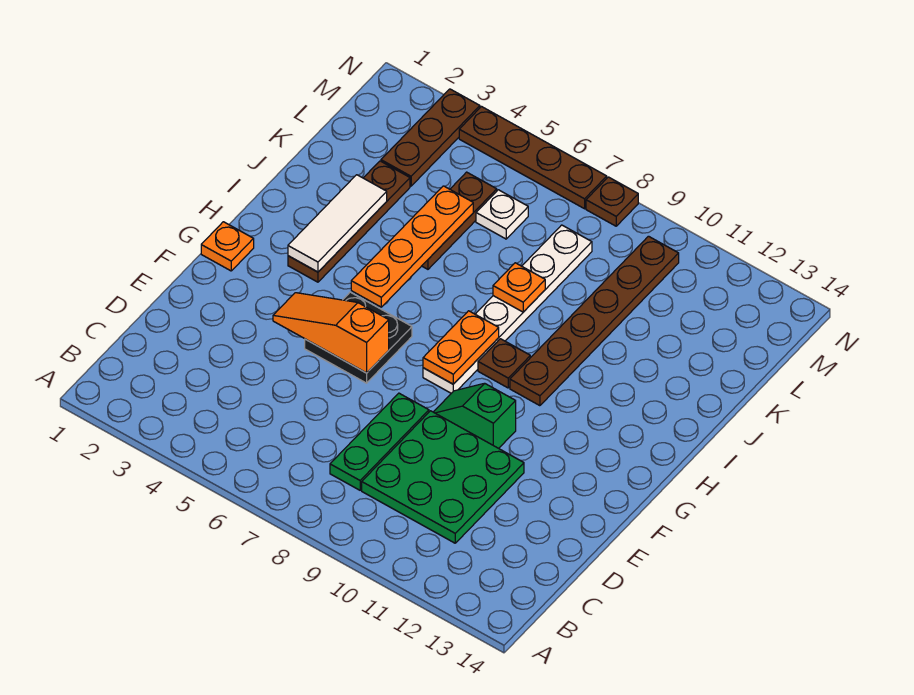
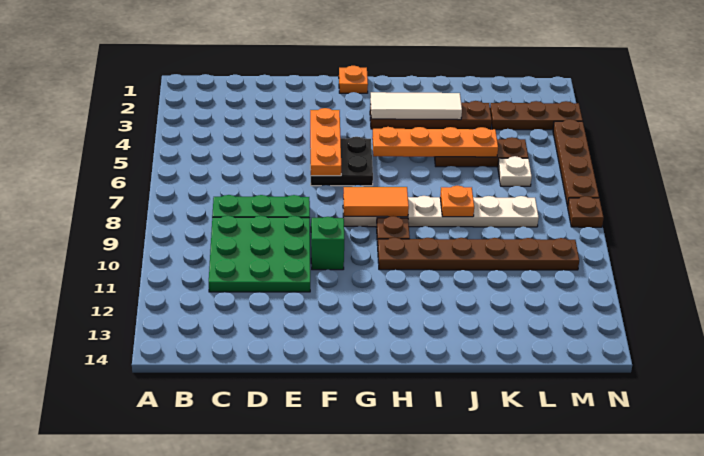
orange 1x3 slope [273,293,389,373] -> orange 1x3 plate [310,108,341,176]
orange 1x2 plate [423,311,499,384] -> orange 1x2 tile [343,187,409,217]

